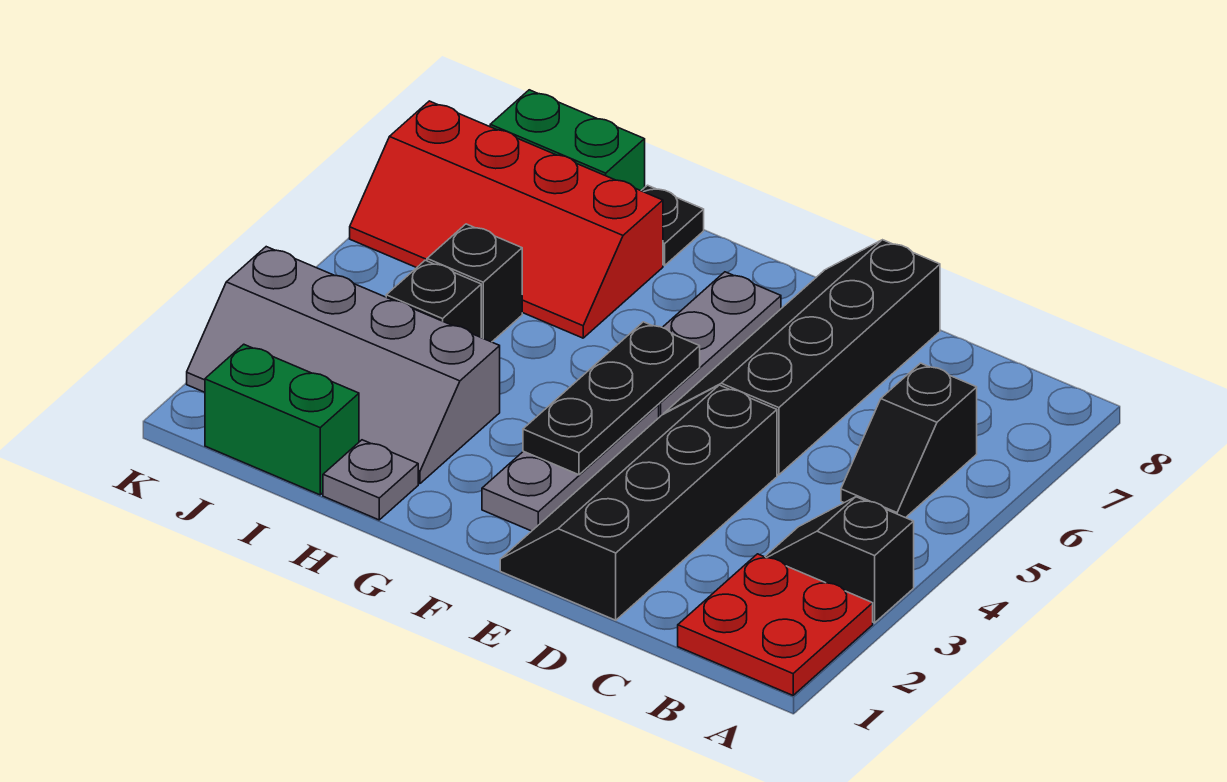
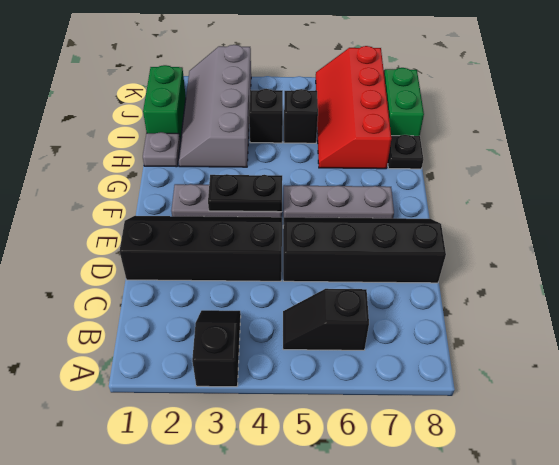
red 2x2 plate [678,554,873,695] -> none
black 1x3 plate [523,322,700,475] -> black 1x2 plate [208,174,282,212]

